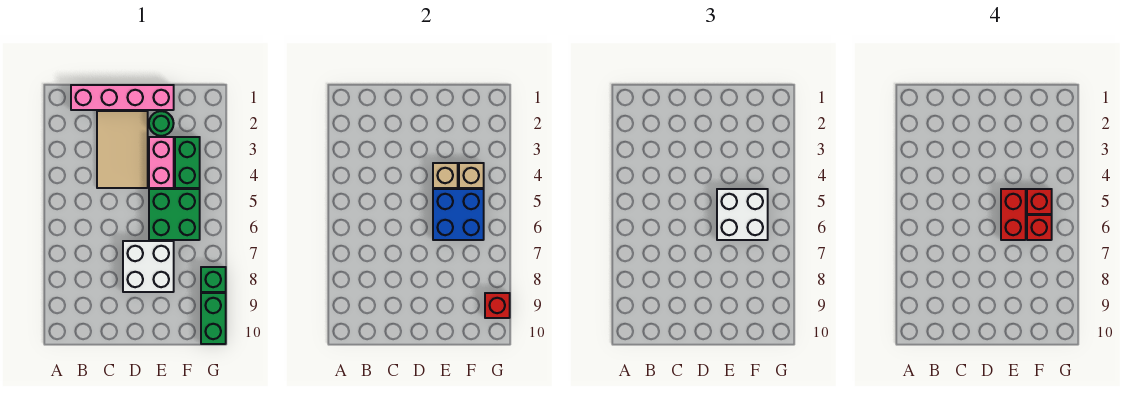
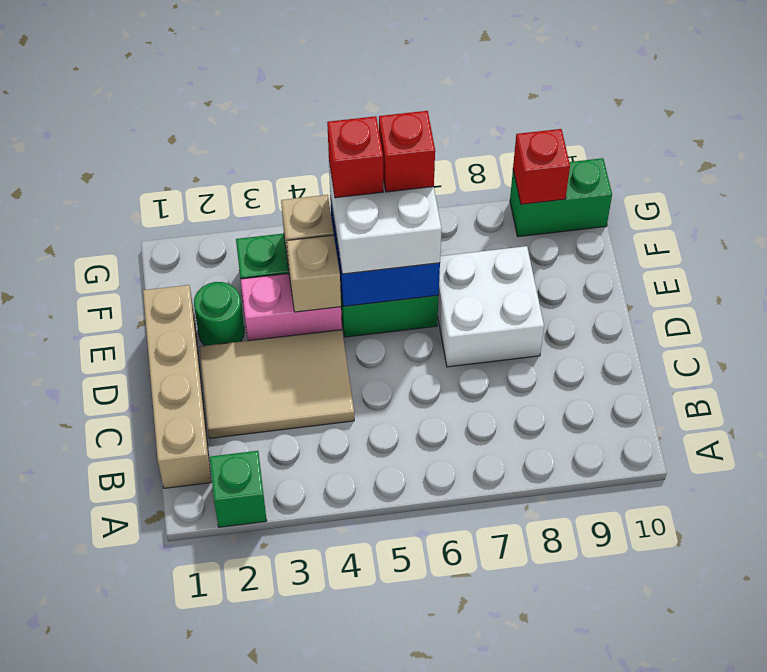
pink 1x4 brick [71,85,174,110] -> tan 1x4 brick [143,285,211,488]
red 1x2 brick [1001,189,1026,240] -> none
green 1x1 brick [201,267,226,292] -> green 1x1 brick moved to [210,451,267,527]

